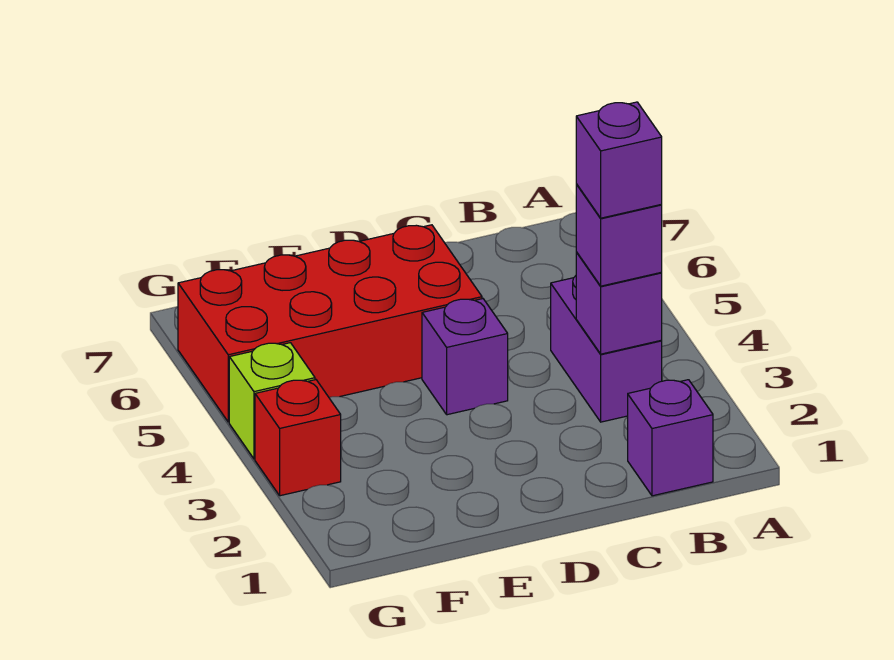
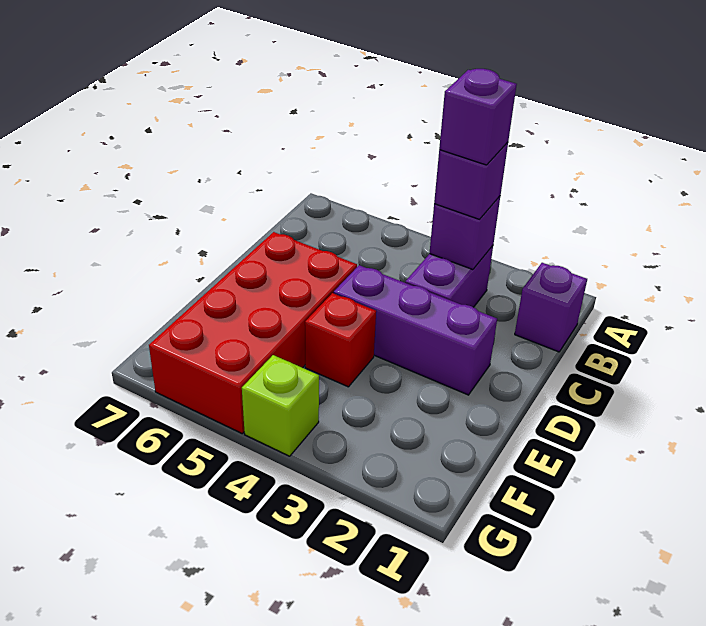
purple 1x2 brick [551,276,662,422] -> purple 1x2 brick turned to [405,246,493,307]
purple 1x1 brick [422,299,508,415] -> purple 1x3 brick [334,265,497,395]
red 1x1 brick [255,380,341,496] -> red 1x1 brick moved to [305,293,376,387]

